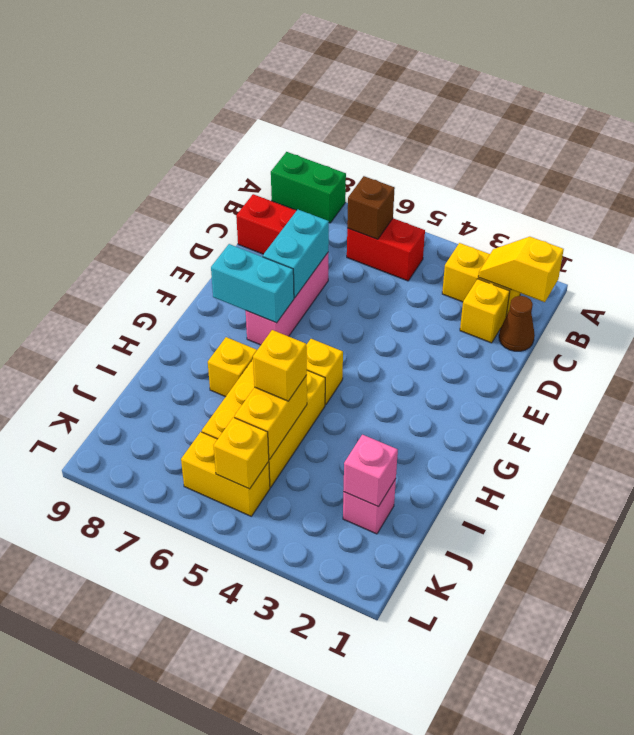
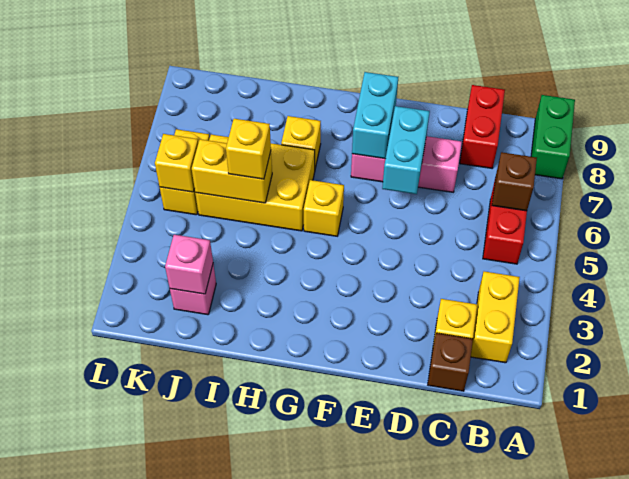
yellow 1x2 slope [478,237,564,302] -> none
brown 1x1 cone [499,296,535,351] -> brown 1x1 brick [428,333,473,391]
cyan 1x2 brick [263,210,329,298] -> cyan 1x2 brick turned to [382,106,430,194]

